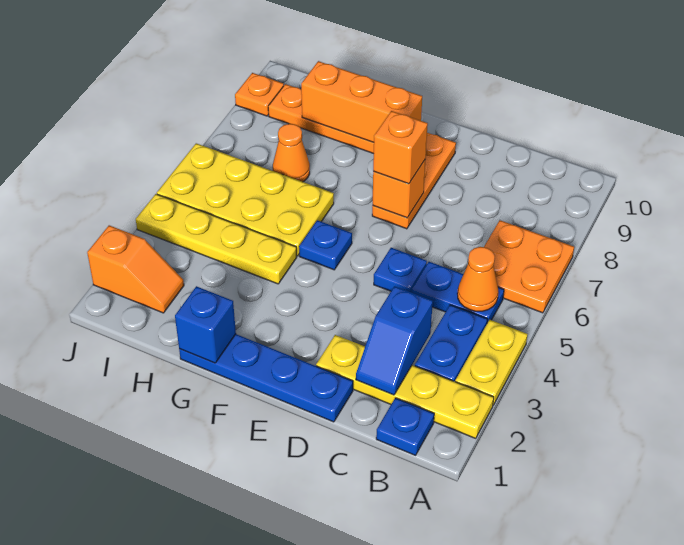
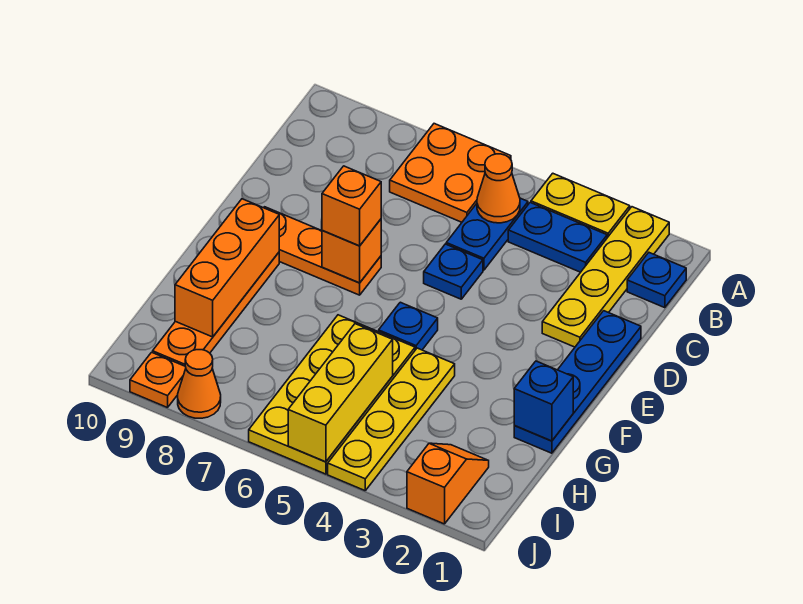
blue 1x2 slope [356,286,433,395] -> none
none -> yellow 1x3 brick [288,324,393,462]
orange 1x1 cone [273,124,310,182] -> orange 1x1 cone moved to [178,350,221,418]

